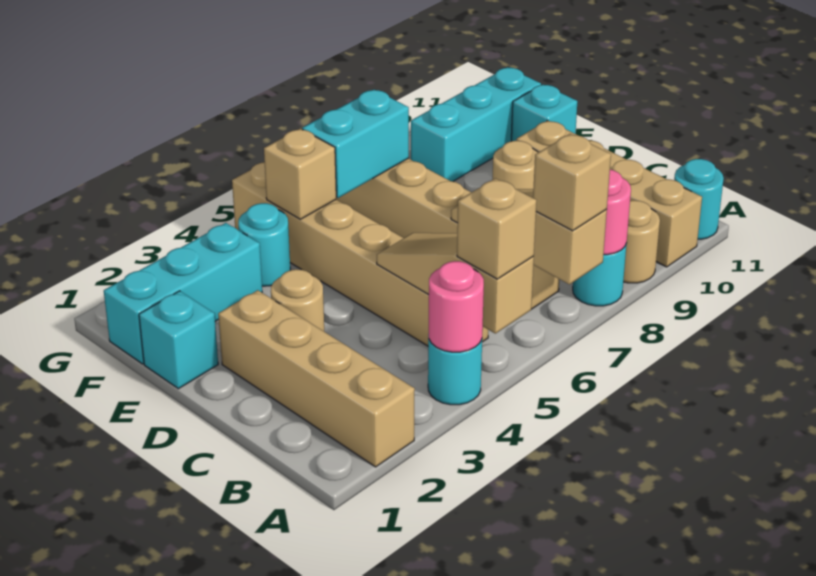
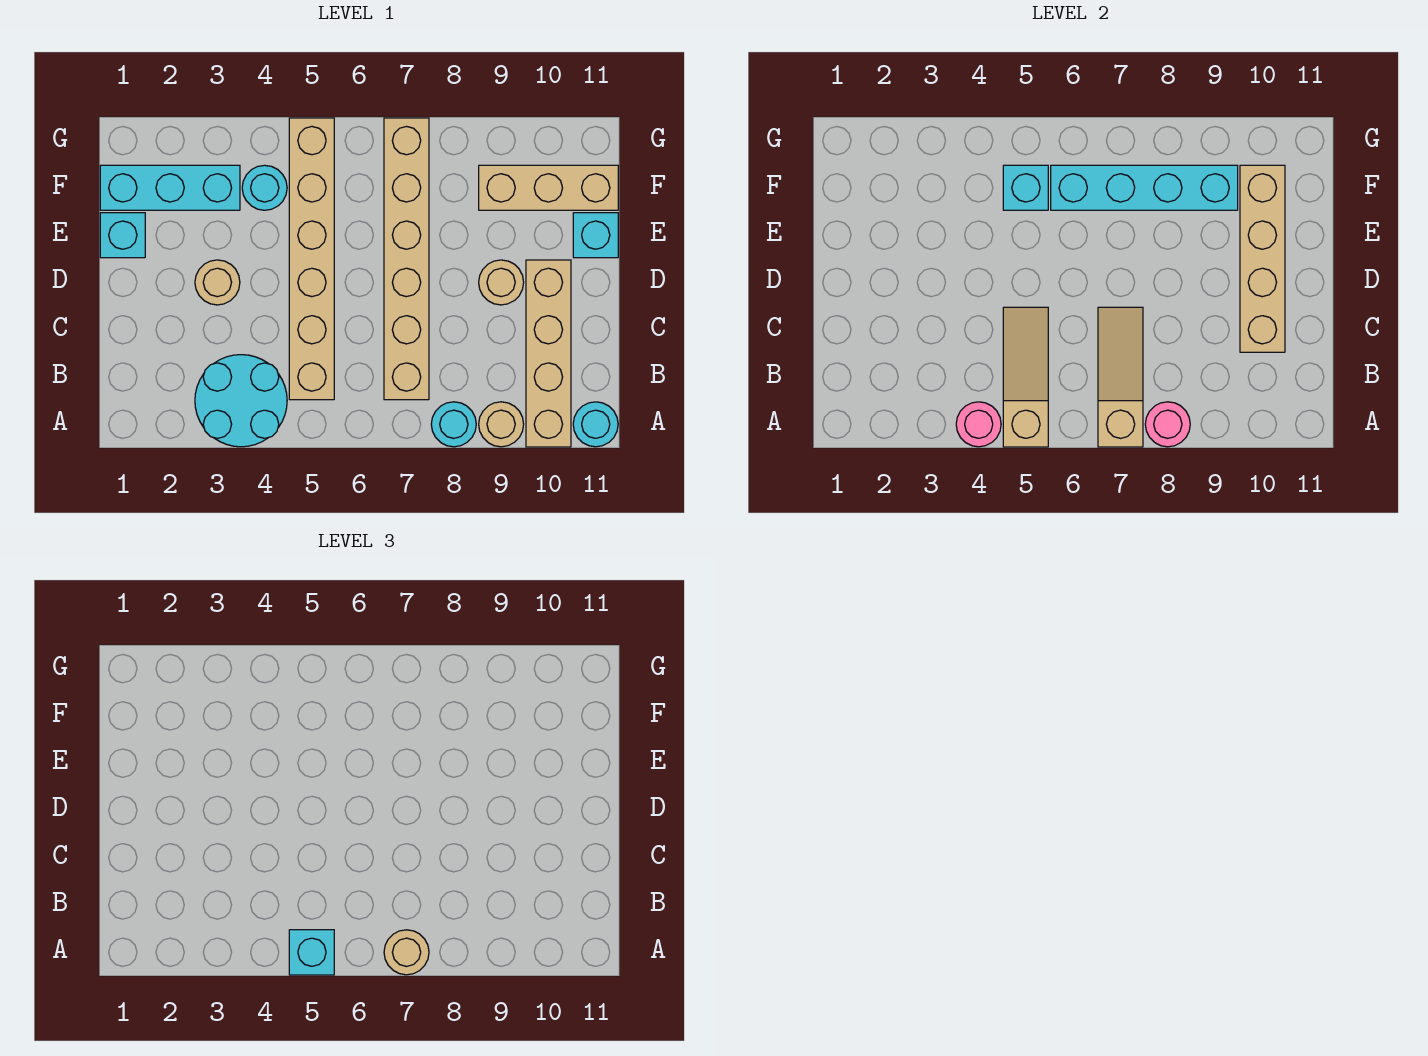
tan 1x4 brick [218,290,415,467] -> tan 1x4 brick moved to [1240,165,1285,352]
cyan 1x1 round brick [428,334,482,405] -> cyan 2x2 round brick [195,355,287,447]
tan 1x1 brick [457,178,537,279] -> cyan 1x1 brick [289,930,334,975]
tan 1x1 brick [533,134,611,231] -> tan 1x1 round brick [384,930,429,975]
tan 1x1 brick [264,129,336,219] -> cyan 1x1 brick [1003,165,1048,210]
cyan 1x2 brick [302,90,409,198] -> cyan 1x4 brick [1051,165,1238,210]
cyan 1x3 brick [411,67,541,181] -> tan 1x3 brick [479,165,618,210]

